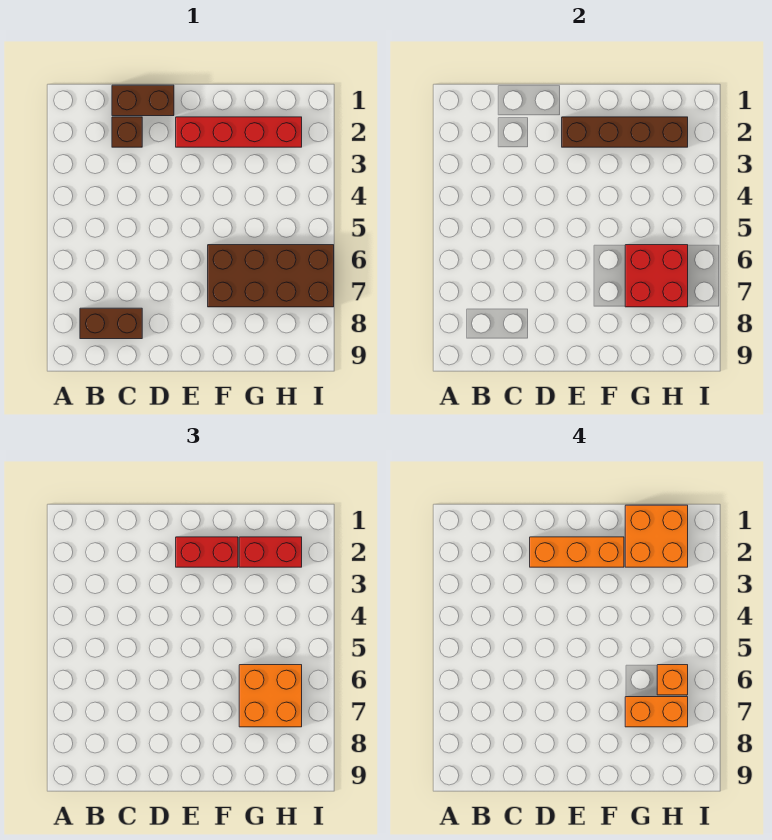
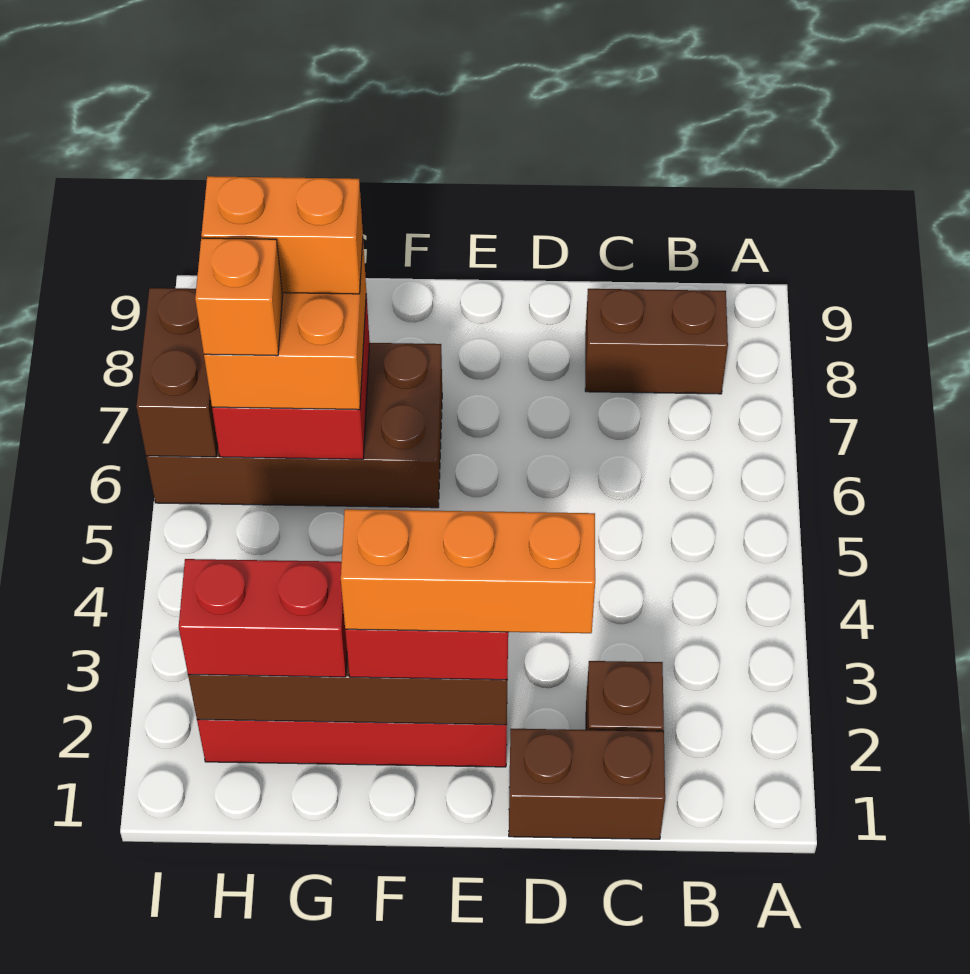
orange 2x2 brick [625,505,688,567] -> none
none -> brown 1x2 brick [136,288,217,457]

